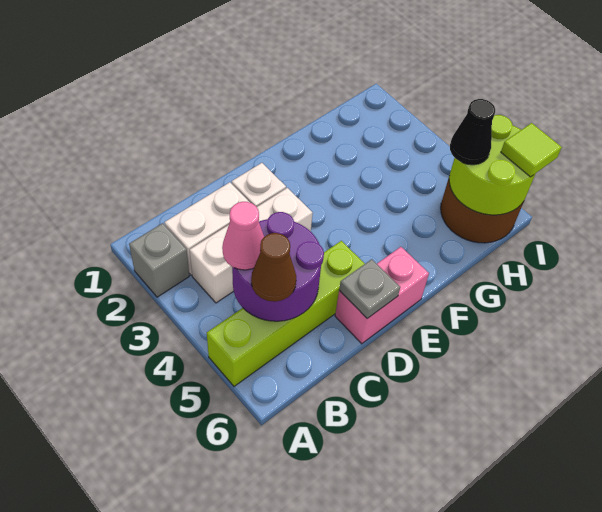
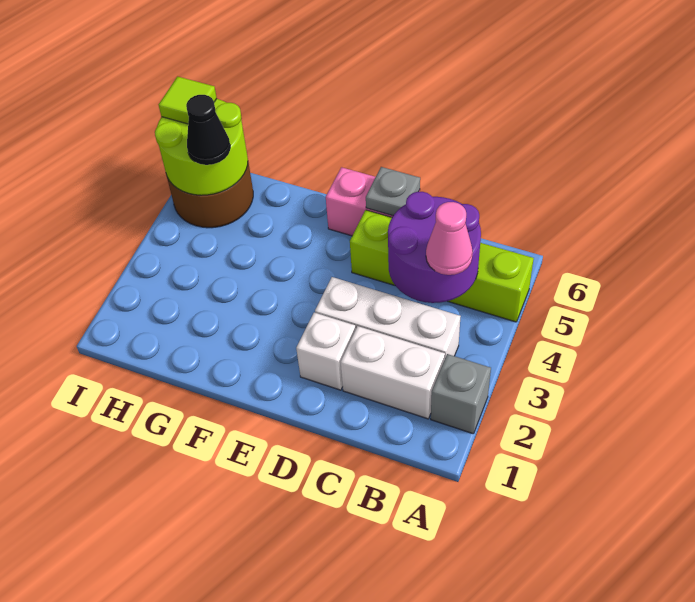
brown 1x1 cone [251,233,296,302] -> none

